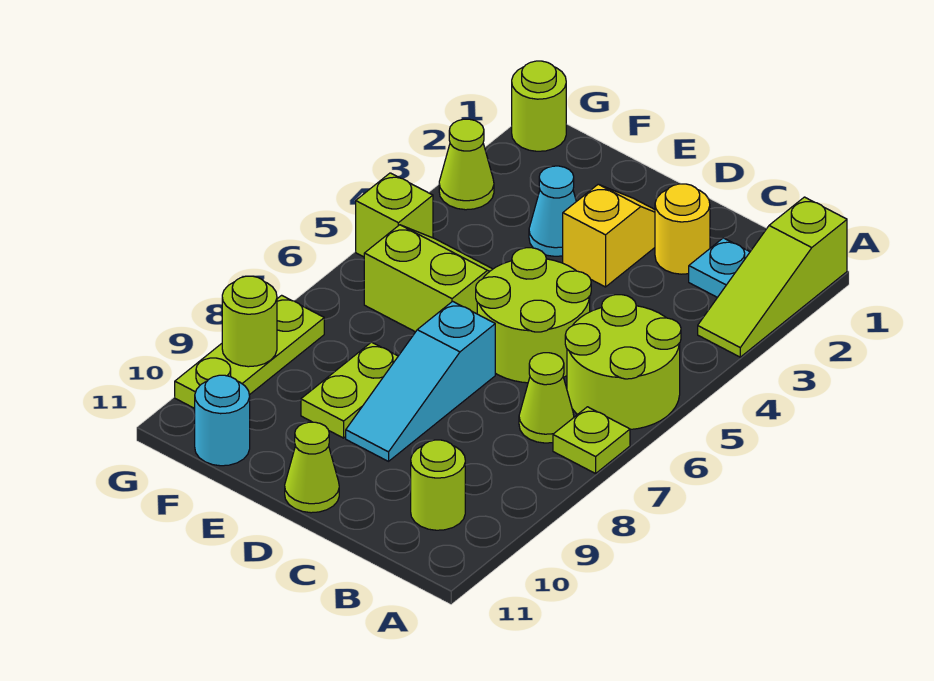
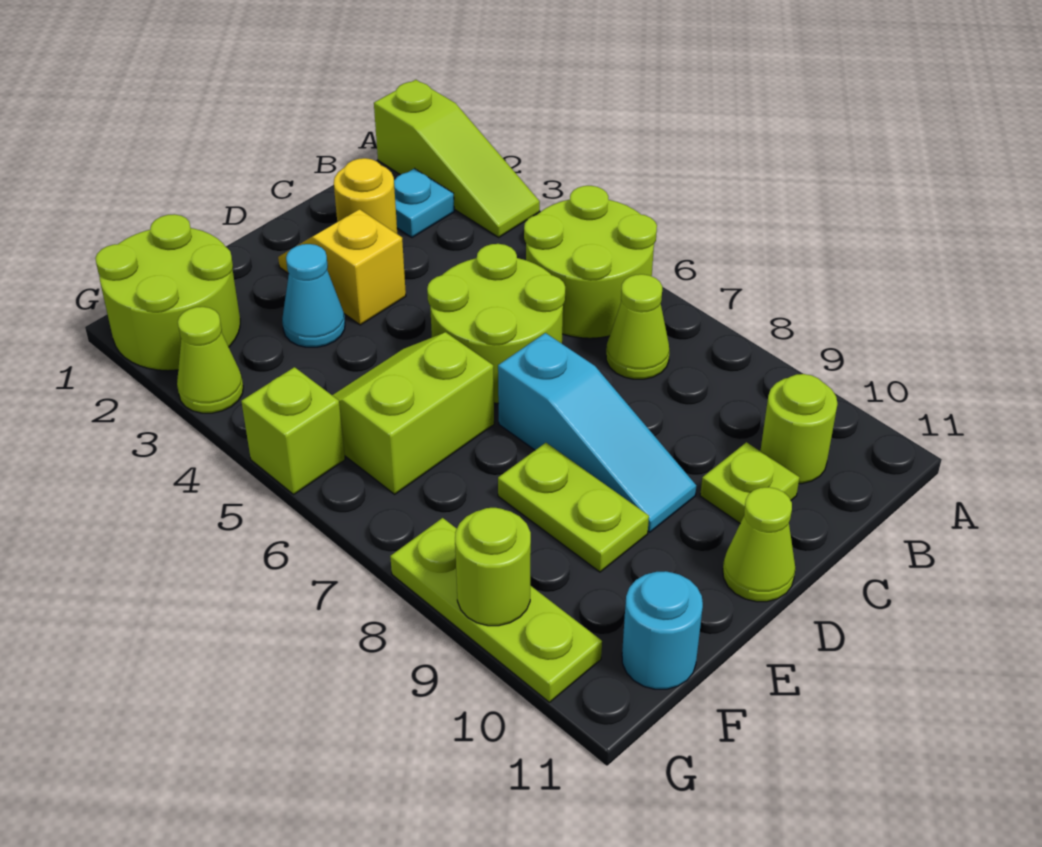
lime 1x1 plate [553,407,630,474] -> lime 1x1 plate moved to [700,442,799,523]
lime 1x1 round brick [512,61,566,151] -> lime 2x2 round brick [95,214,240,371]

